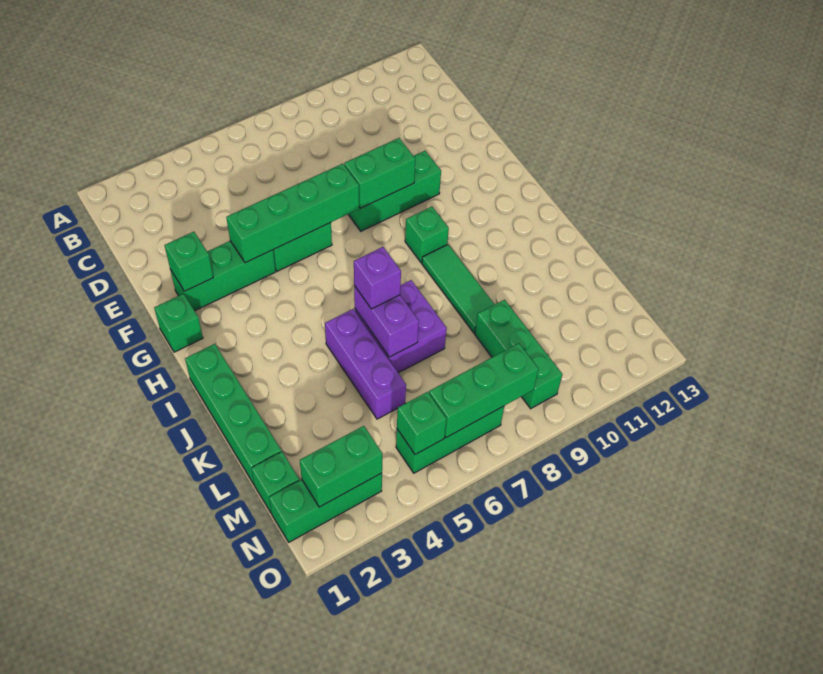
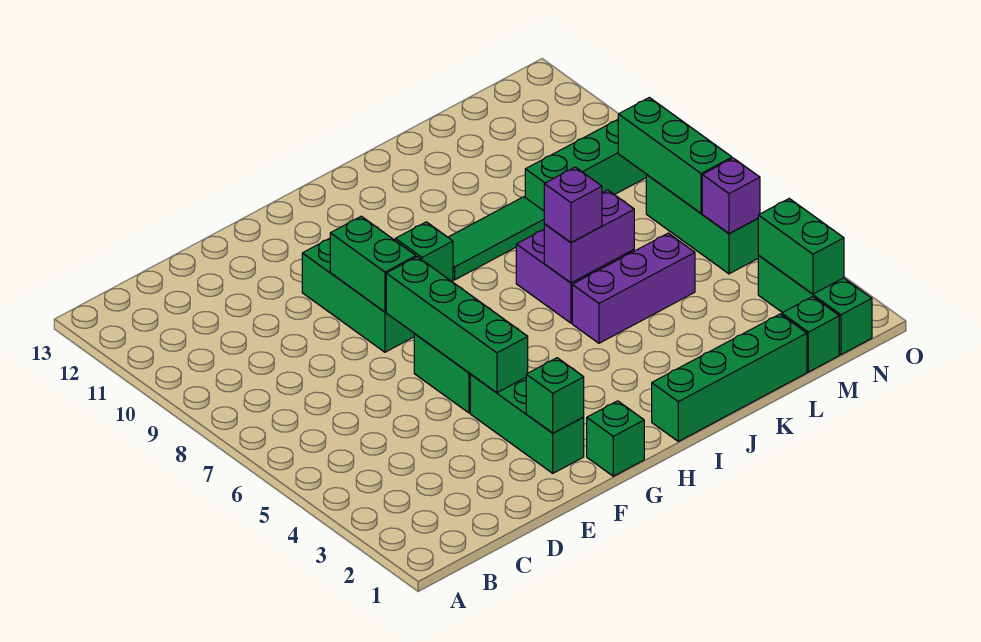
green 1x1 brick [397,392,447,454] -> purple 1x1 brick [702,158,760,233]

